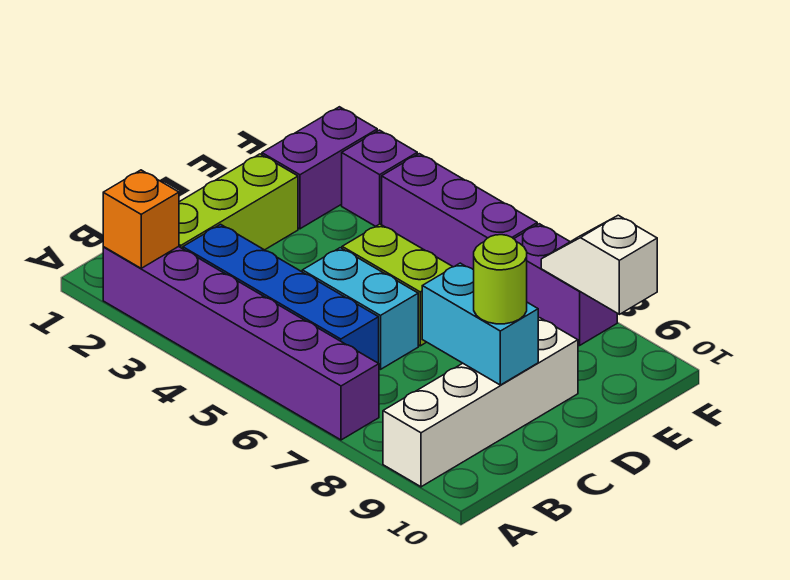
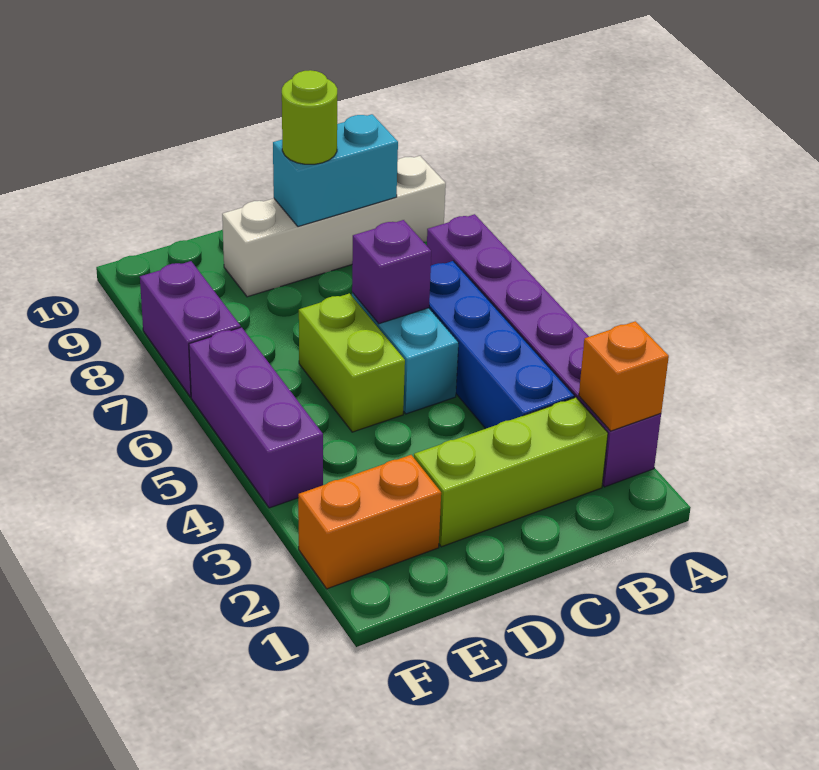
cyan 1x2 brick [422,263,538,385] -> cyan 1x2 brick turned to [273,114,398,227]
purple 1x2 brick [262,107,377,229] -> orange 1x2 brick [298,455,441,589]
purple 1x1 brick [342,130,417,226] -> purple 1x1 brick moved to [352,220,431,324]
white 1x2 slope [541,215,657,314] -> none

